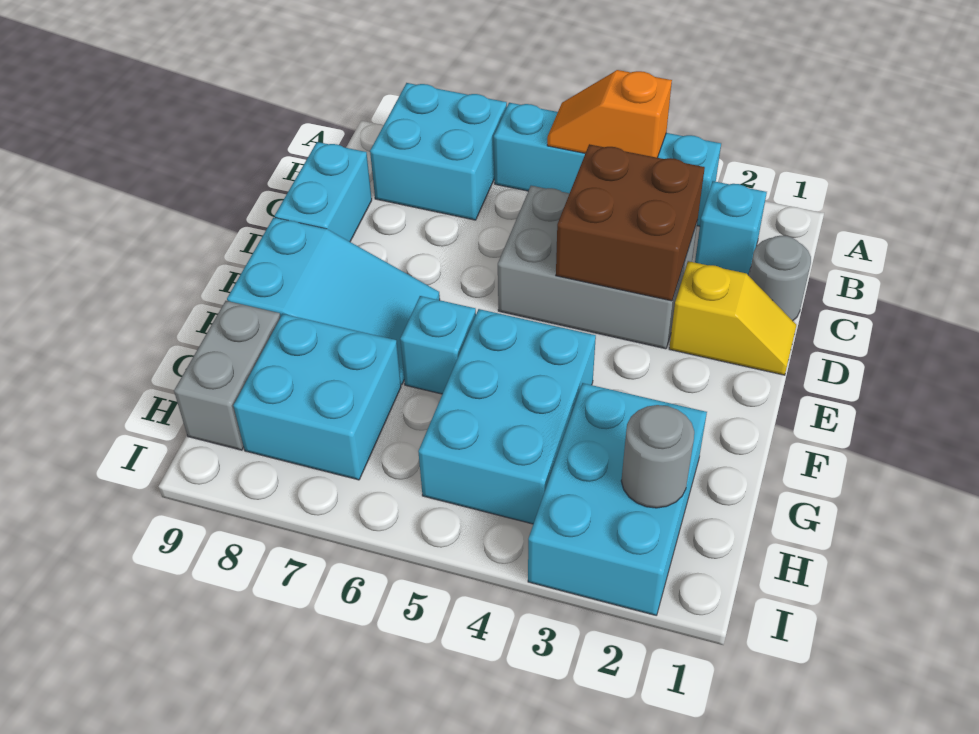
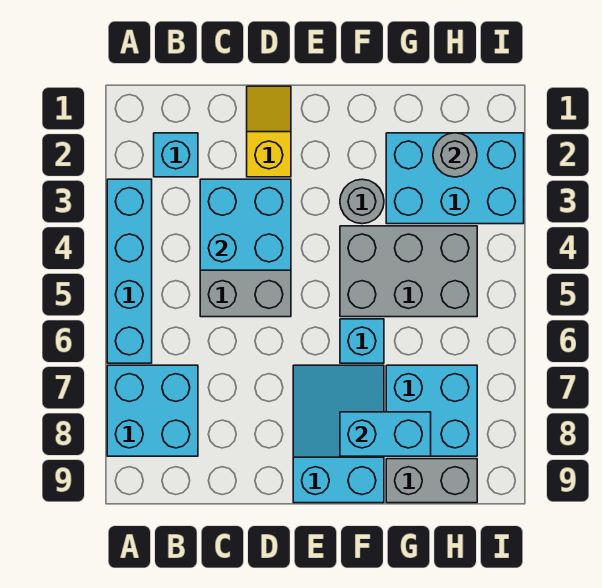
orange 1x2 slope [547,70,672,158] -> none
grey 1x1 round brick [749,236,811,321] -> grey 1x1 round brick moved to [340,179,384,224]
brown 2x2 brick [556,144,705,301] -> cyan 2x2 brick [200,179,291,270]
cyan 1x2 brick [275,142,372,242] -> cyan 1x2 brick moved to [340,412,431,456]
cyan 2x3 brick [418,309,596,524] -> grey 2x3 brick [340,226,477,317]

